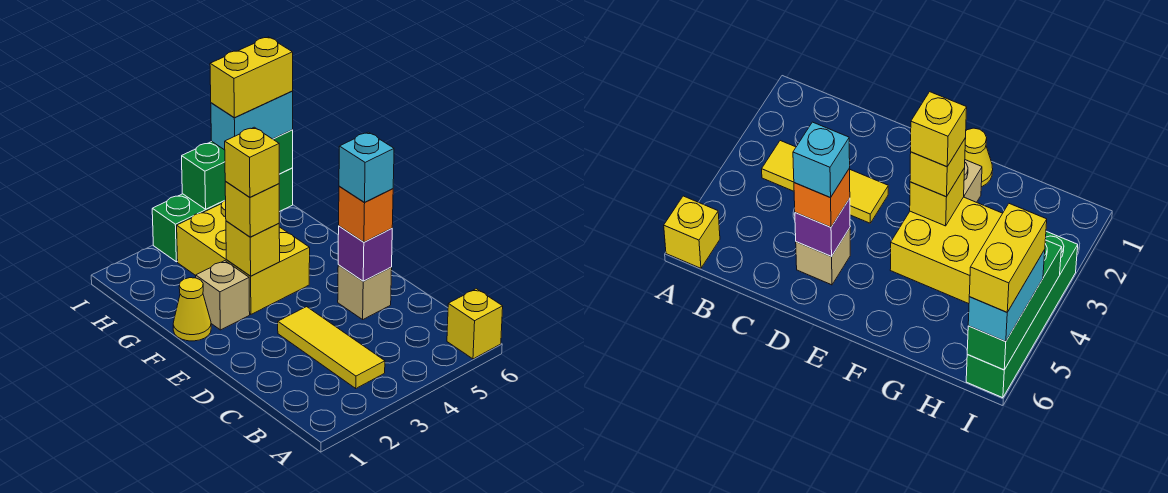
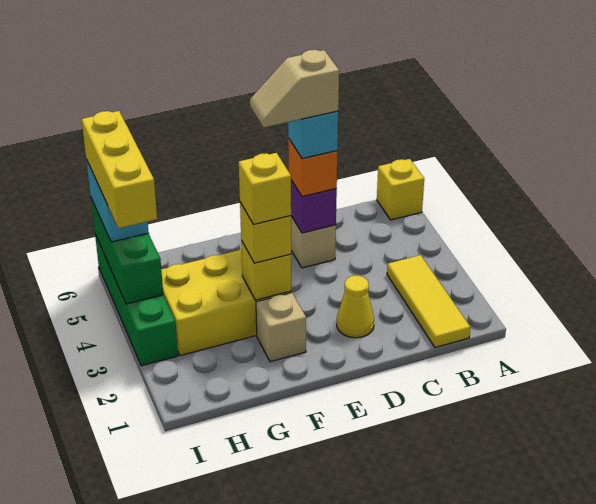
yellow 1x3 tile [278,307,385,388] -> yellow 1x3 tile turned to [387,255,470,347]
none -> tan 1x2 slope [250,50,339,128]
yellow 1x1 cone [173,278,211,341] -> yellow 1x1 cone moved to [337,275,374,338]
yellow 1x2 brick [210,37,293,118] -> yellow 1x3 brick [82,111,157,228]

